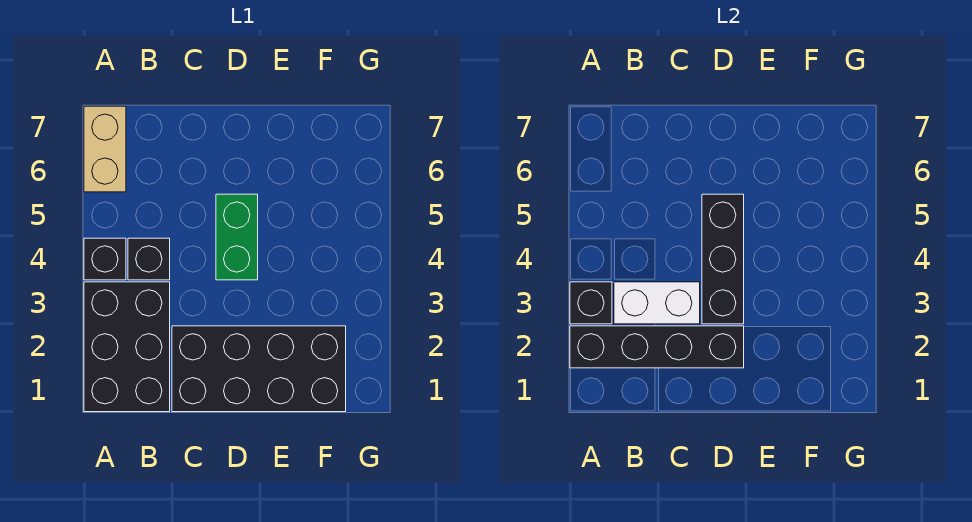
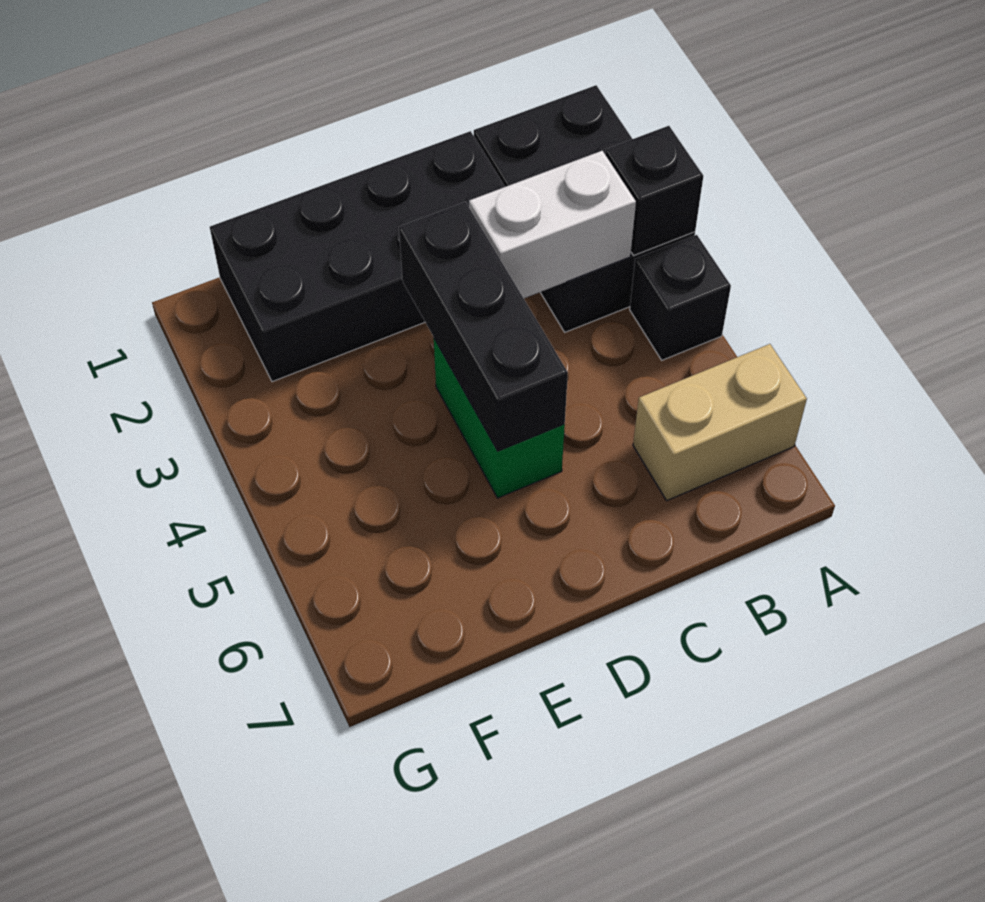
black 1x4 brick [570,326,744,368] -> none
tan 1x2 brick [84,106,126,192] -> tan 1x2 brick turned to [633,344,807,500]
black 1x1 brick [128,238,170,280] -> none

